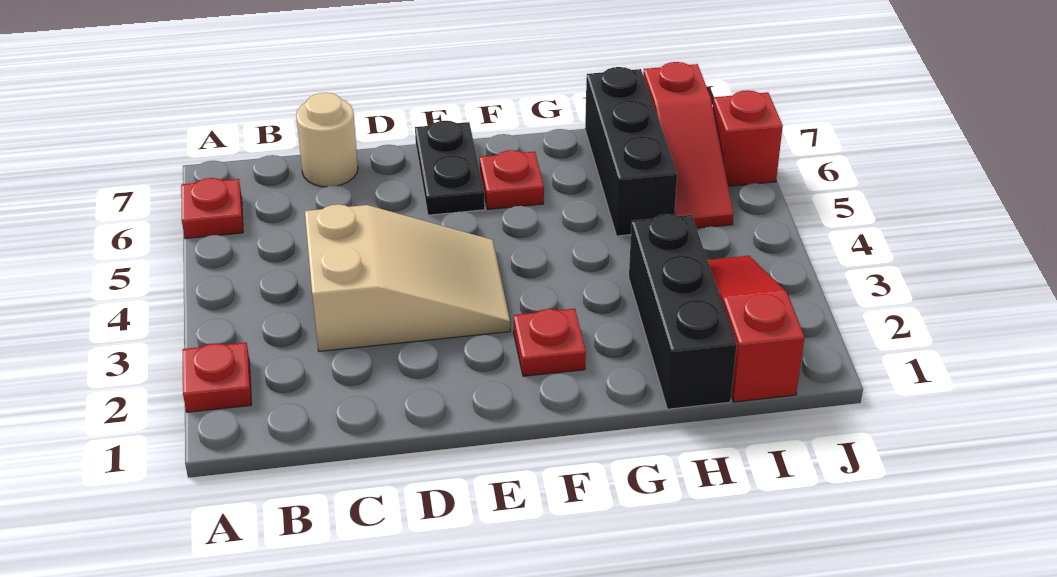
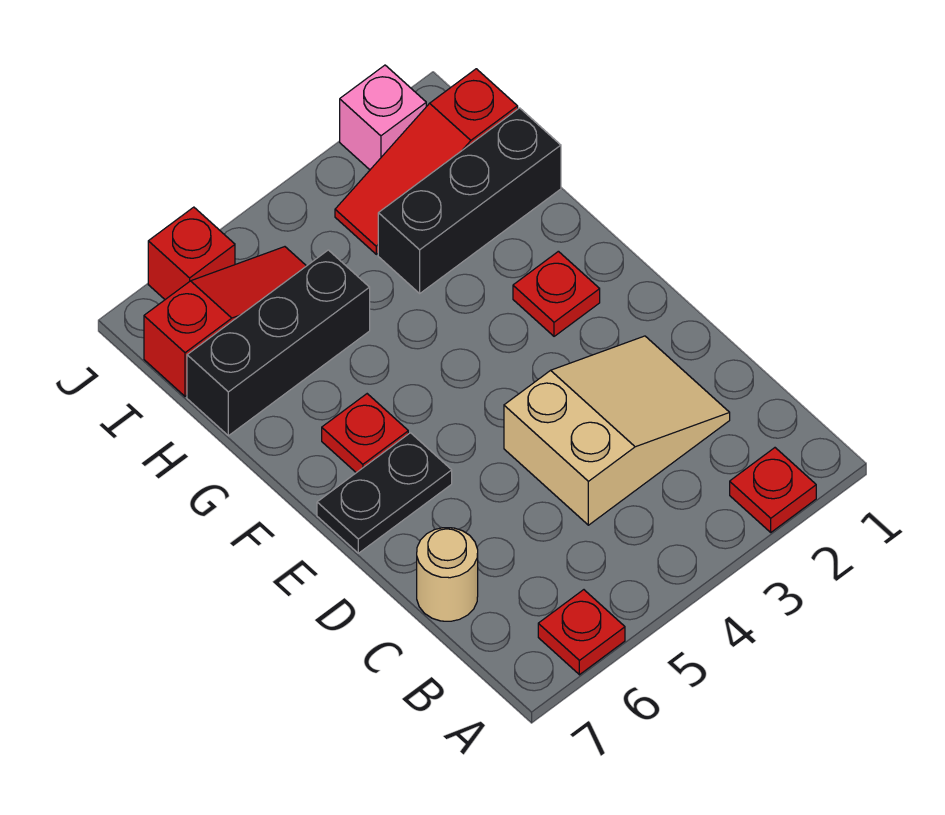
tan 2x3 slope [305,204,510,351] -> tan 2x3 slope turned to [504,336,730,525]
none -> pink 1x1 brick [340,65,426,170]

